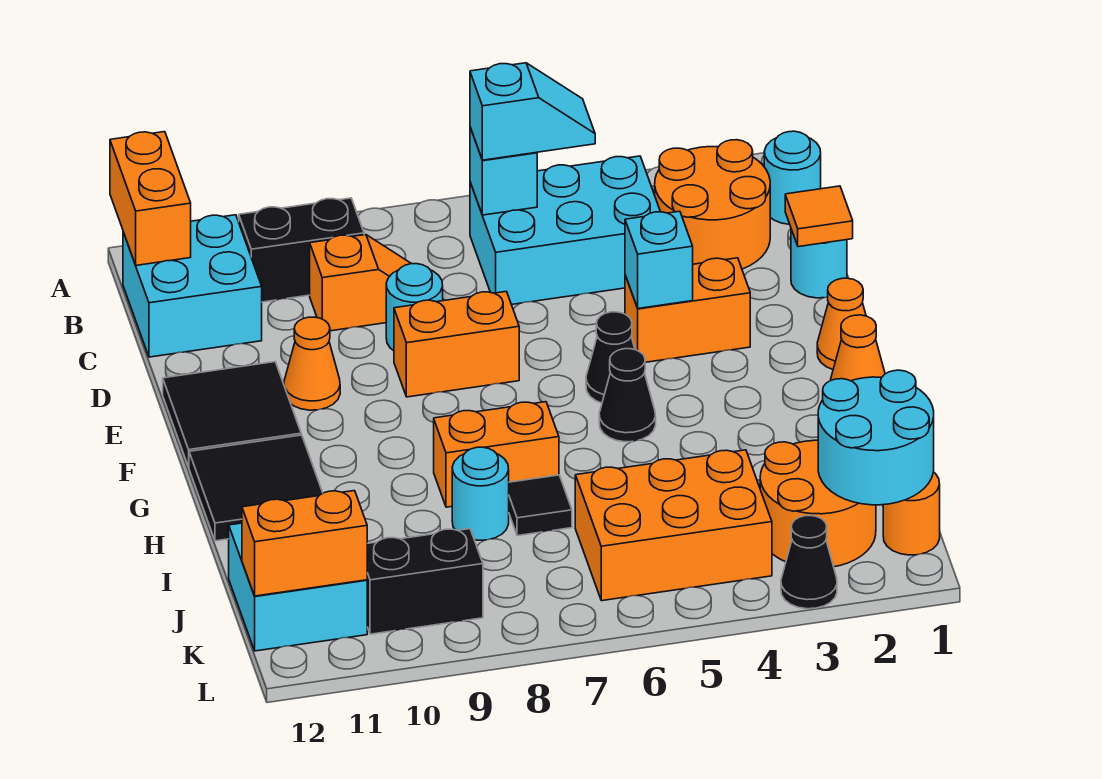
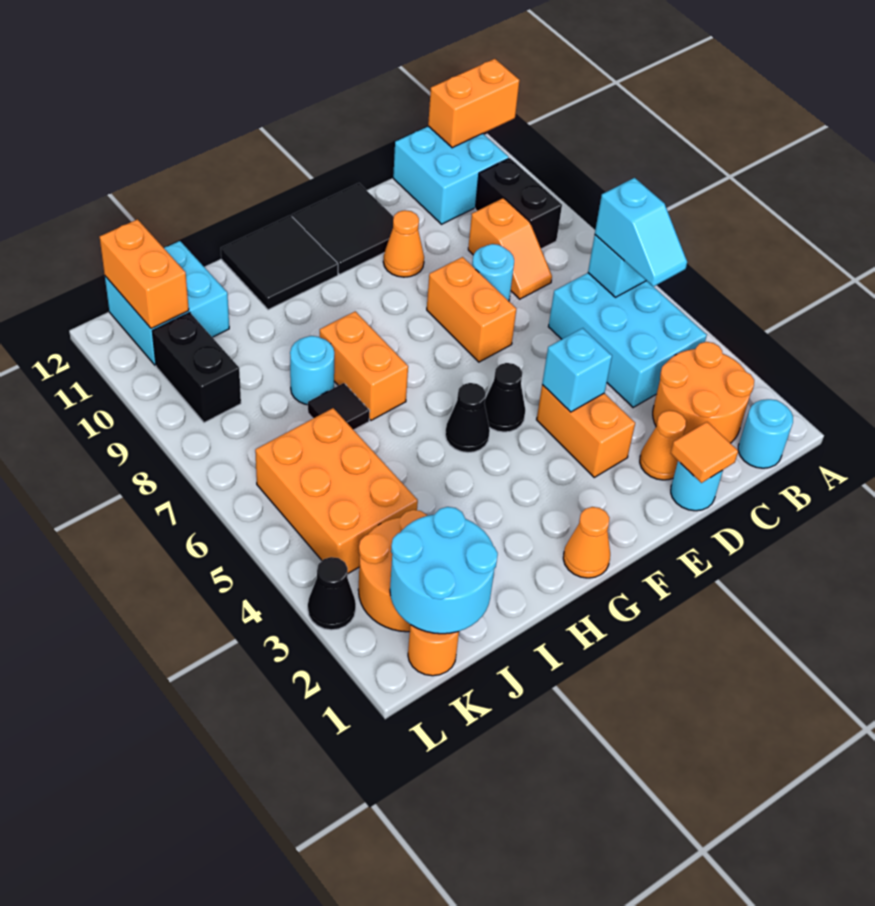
orange 1x1 cone [817,278,866,369] -> orange 1x1 cone moved to [640,411,686,480]

